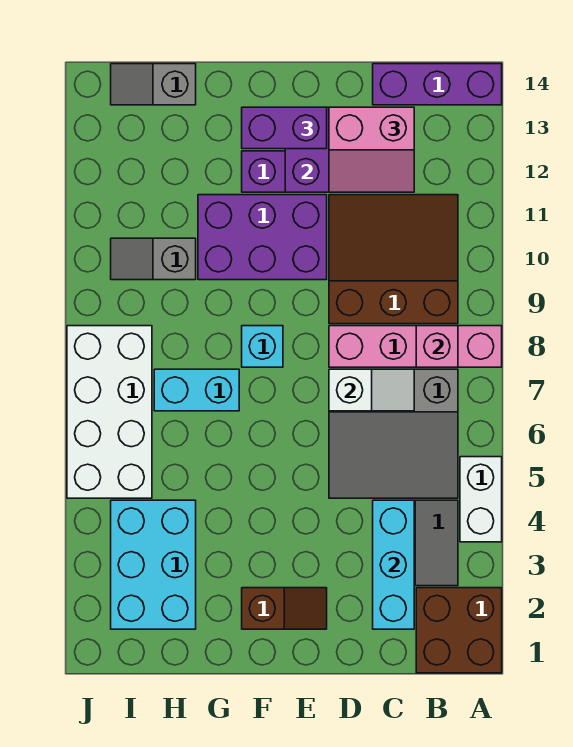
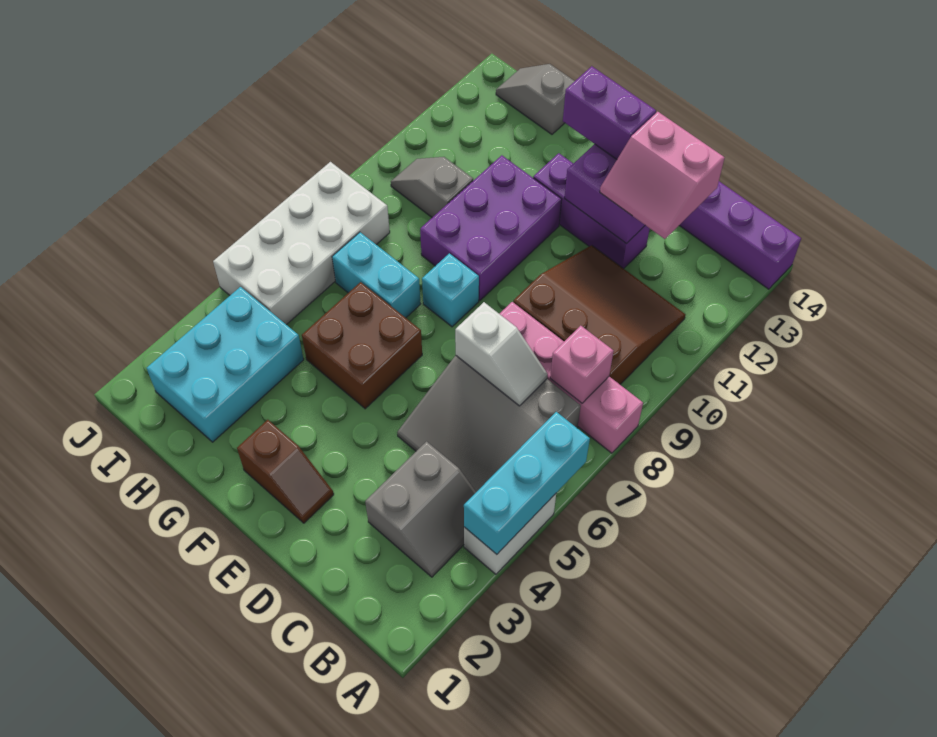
brown 2x2 brick [416,588,502,673] -> brown 2x2 brick moved to [302,282,422,409]
cyan 1x3 brick [373,500,414,629] -> cyan 1x3 brick moved to [464,412,590,554]
purple 2x3 brick [198,195,327,280] -> purple 2x3 brick turned to [420,155,562,300]

